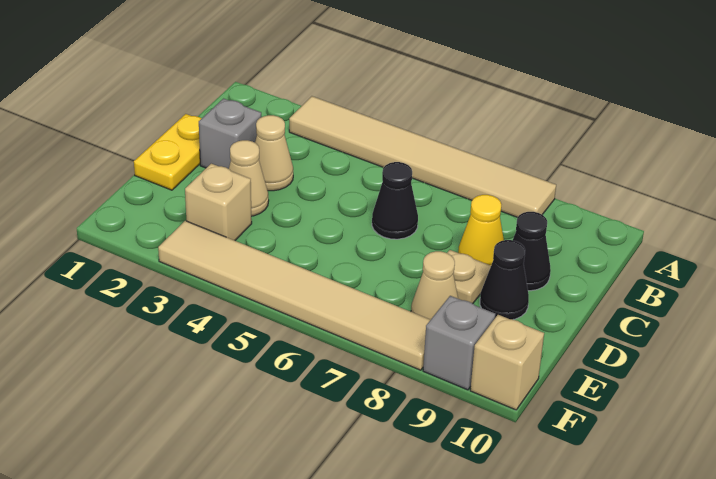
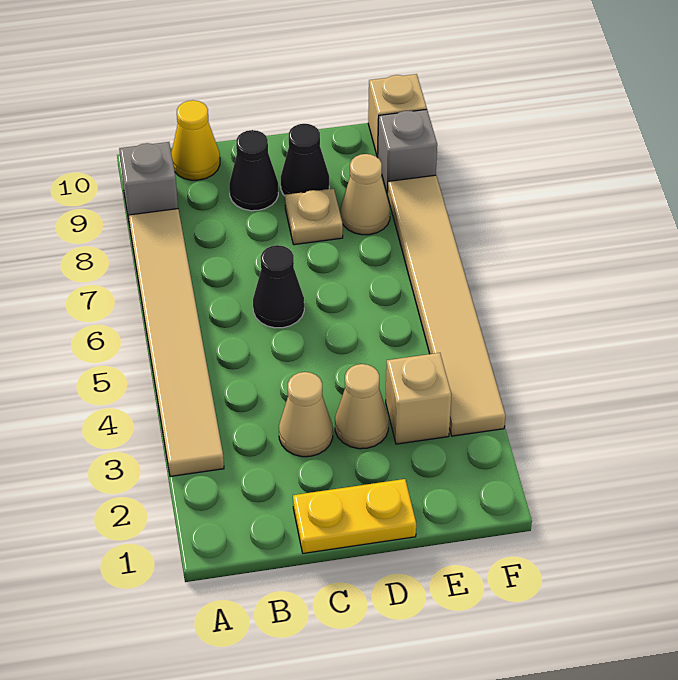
grey 1x1 brick [199,99,262,169] -> grey 1x1 brick moved to [119,142,178,220]
yellow 1x1 cone [458,195,504,265] -> yellow 1x1 cone moved to [171,100,220,180]

